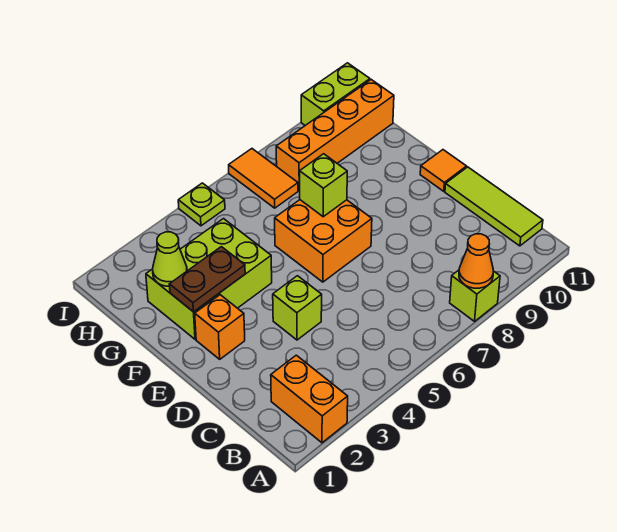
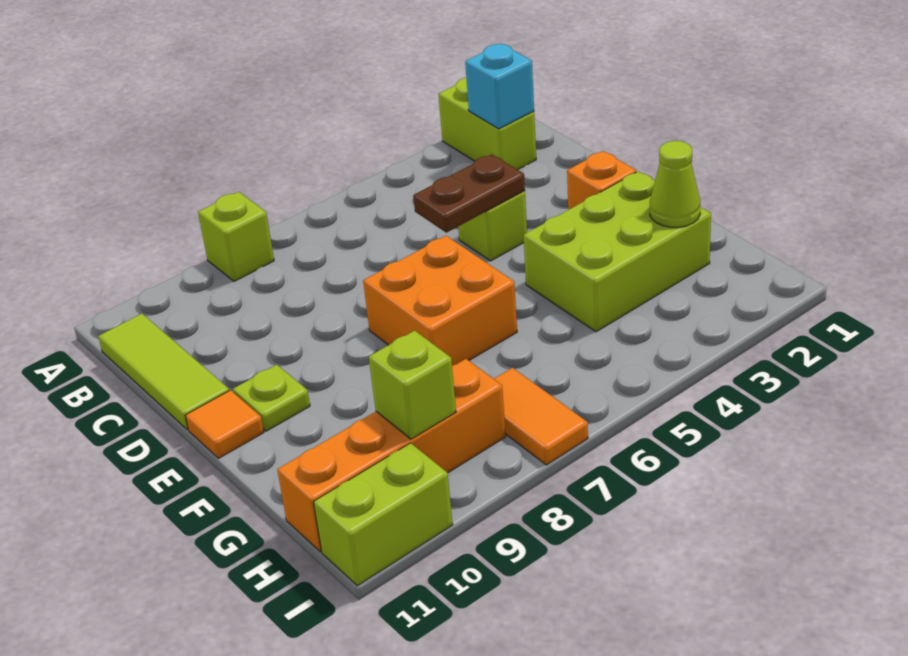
orange 1x2 brick [271,355,348,443] -> lime 1x2 brick [438,78,536,170]
orange 1x1 cone [459,234,493,288] -> none
none -> cyan 1x1 brick [465,44,534,129]
brown 1x2 plate [169,247,245,312] -> brown 1x2 plate moved to [413,154,525,233]
lime 1x1 brick [299,154,347,217] -> lime 1x1 brick moved to [369,331,456,439]
lime 1x1 plate [178,183,225,226] -> lime 1x1 plate moved to [233,365,310,431]

